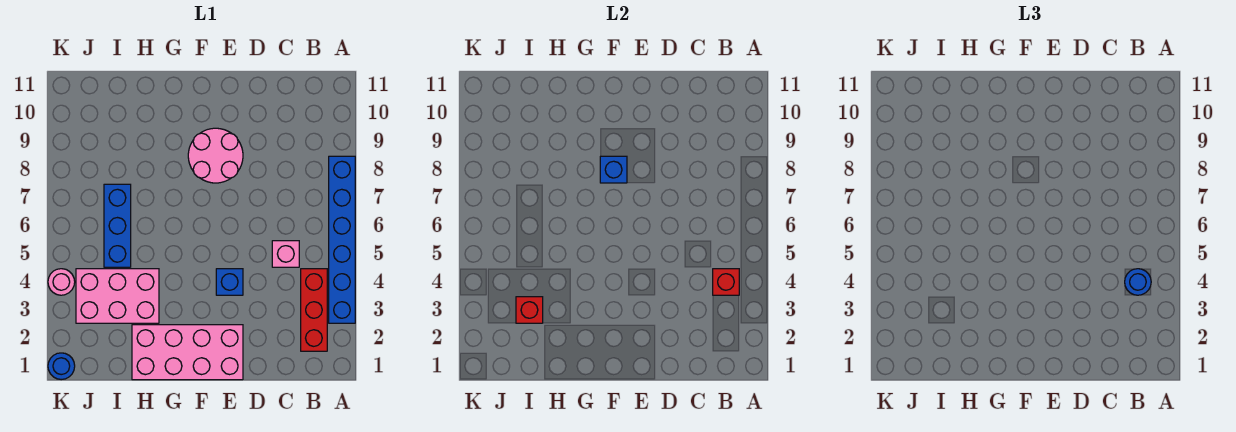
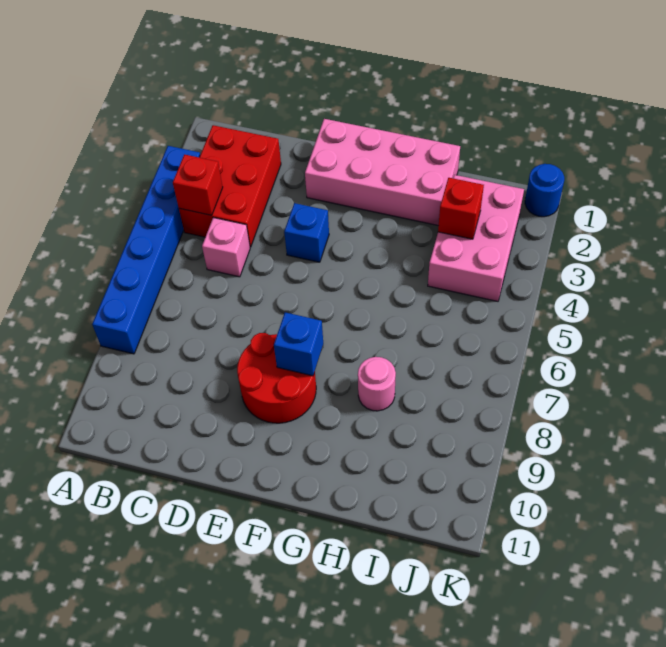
red 1x3 brick [301,269,327,351] -> red 2x3 brick [179,125,281,247]
blue 1x1 round brick [1125,269,1151,295] -> none
pink 2x2 round brick [188,128,243,183] -> red 2x2 round brick [237,333,316,423]
pink 2x3 brick [76,269,159,323] -> pink 2x3 brick turned to [428,175,524,301]
blue 1x3 brick [104,184,131,267] -> none
pink 1x1 round brick [48,269,75,295] -> pink 1x1 round brick moved to [358,357,396,411]

